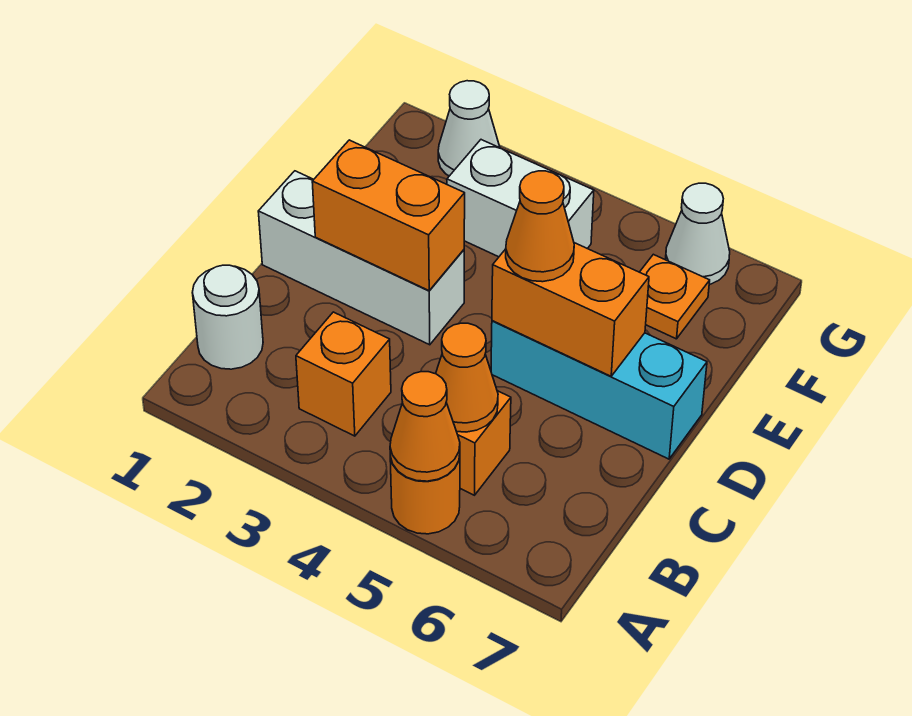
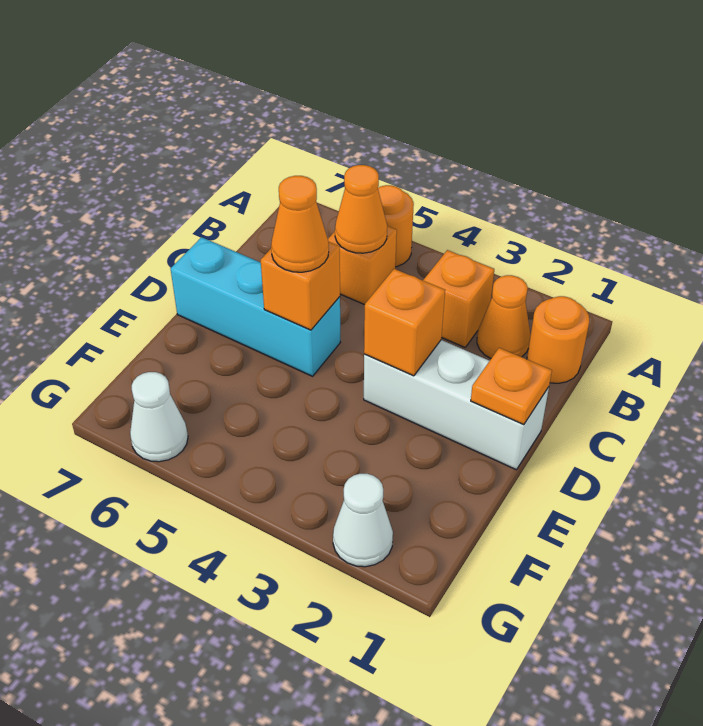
orange 1x1 cone [390,372,460,481] -> orange 1x1 cone moved to [477,275,530,358]
white 1x1 round brick [192,265,263,369] -> orange 1x1 round brick [527,296,589,383]
orange 1x2 brick [312,140,465,291] -> orange 1x1 brick [364,269,445,376]
orange 1x2 brick [492,243,649,376] -> orange 1x1 brick [260,242,340,330]
white 1x2 brick [447,140,594,257] -> none
orange 1x1 plate [640,254,710,339] -> orange 1x1 plate moved to [471,348,552,425]

